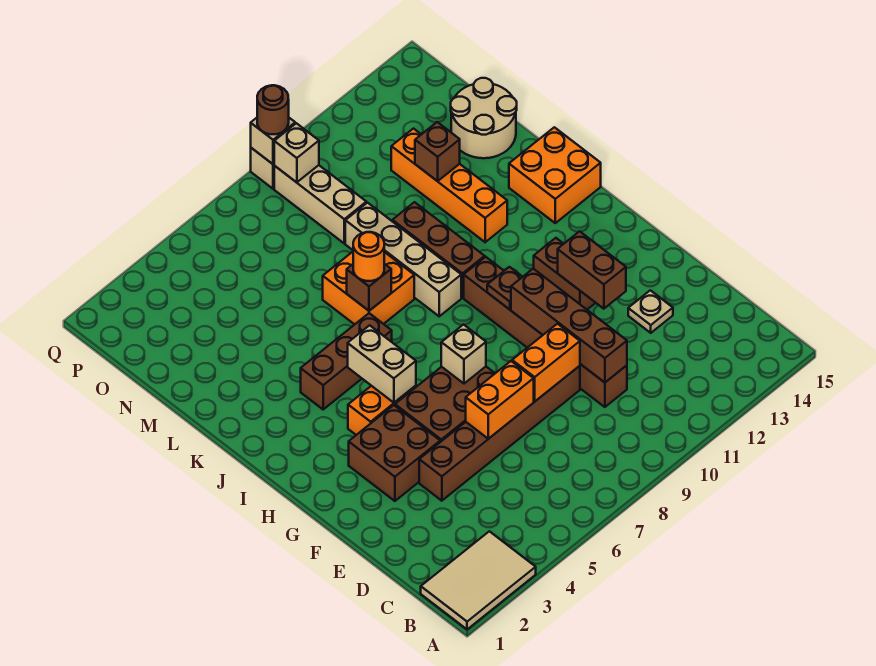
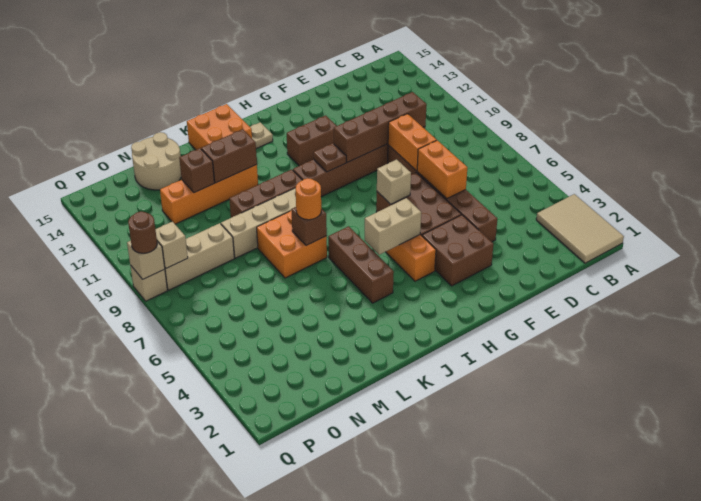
tan 1x1 plate [628,290,673,333] -> tan 1x1 plate moved to [250,122,273,149]
brown 1x2 brick [558,231,626,309] -> brown 1x2 brick moved to [201,129,257,183]

